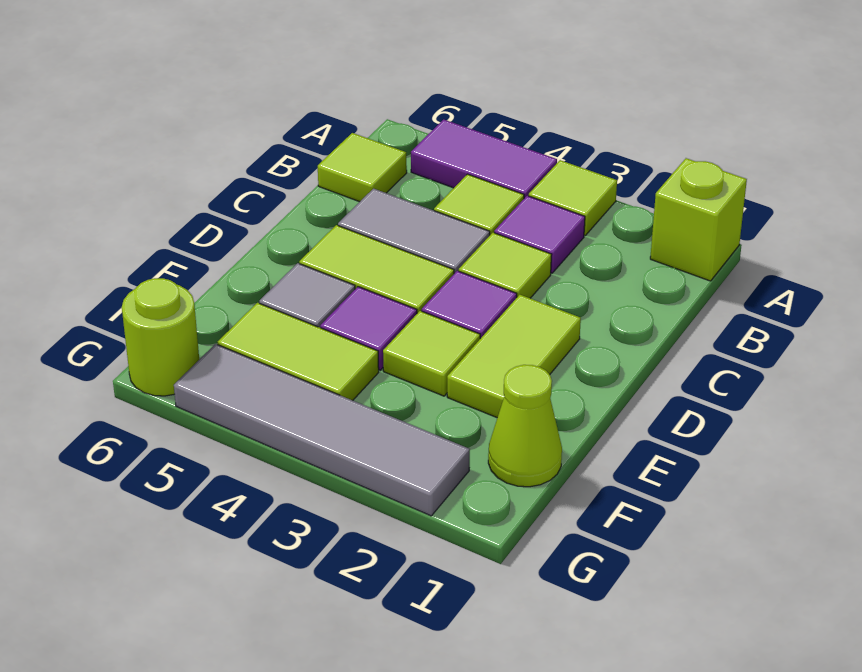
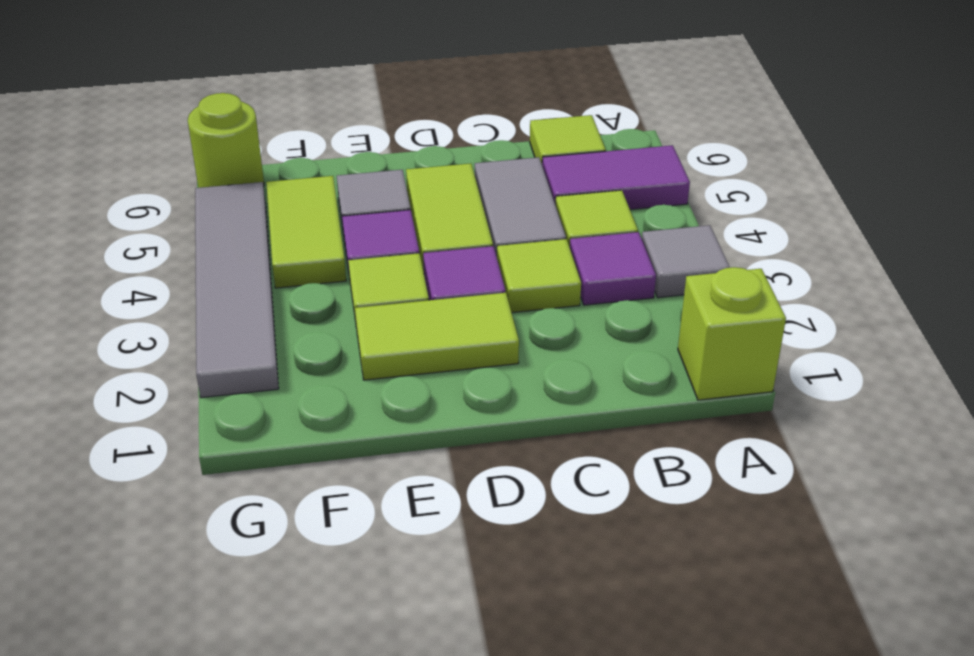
lime 1x1 tile [529,160,617,235] -> grey 1x1 tile [642,225,730,298]
purple 1x2 tile [411,119,557,198] -> purple 1x2 tile turned to [542,145,690,210]
lime 1x1 cone [488,365,562,487] -> none

